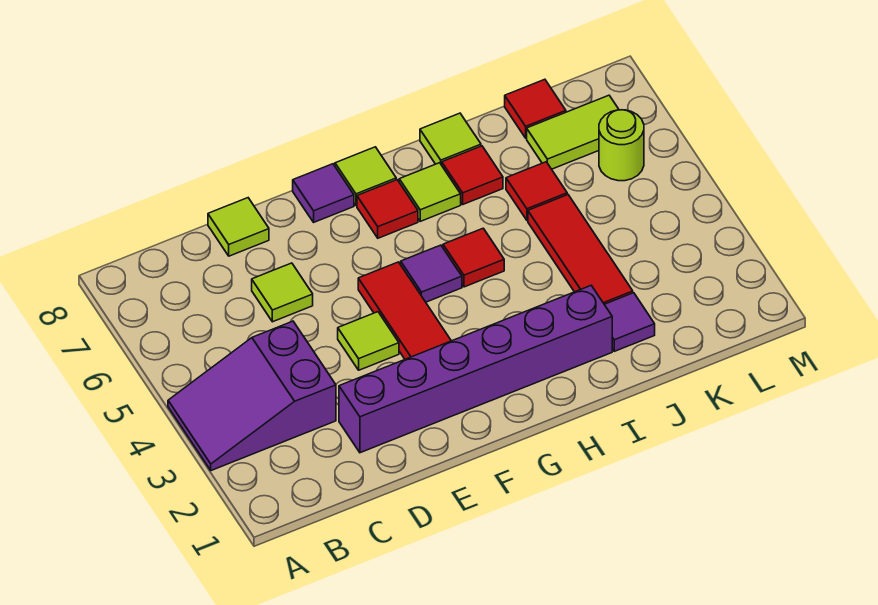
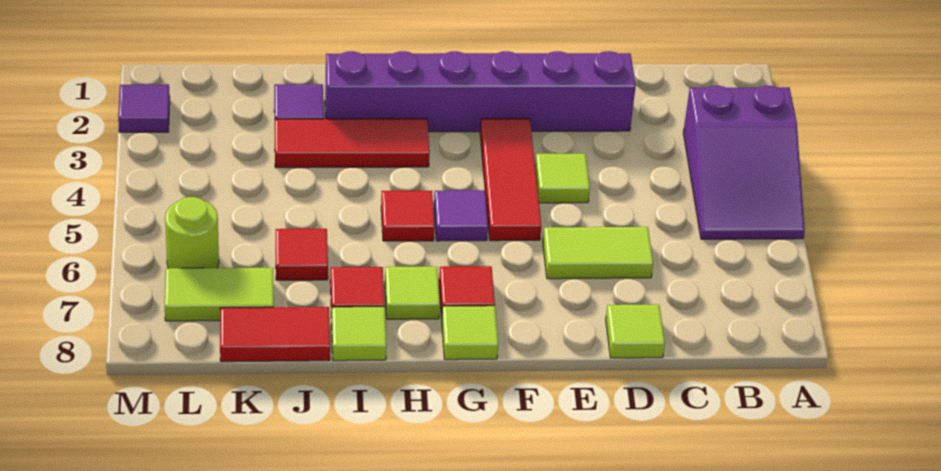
purple 2x3 slope [168,321,336,471] -> purple 2x3 slope turned to [683,86,805,239]
lime 1x1 tile [252,263,313,322] -> lime 1x2 tile [543,227,653,279]
purple 1x1 tile [293,164,354,222] -> purple 1x1 tile moved to [118,84,170,132]
red 1x3 tile [528,195,633,304] -> red 1x3 tile turned to [275,119,430,168]
red 1x1 tile [505,79,566,138] -> red 1x2 tile [220,307,330,362]

